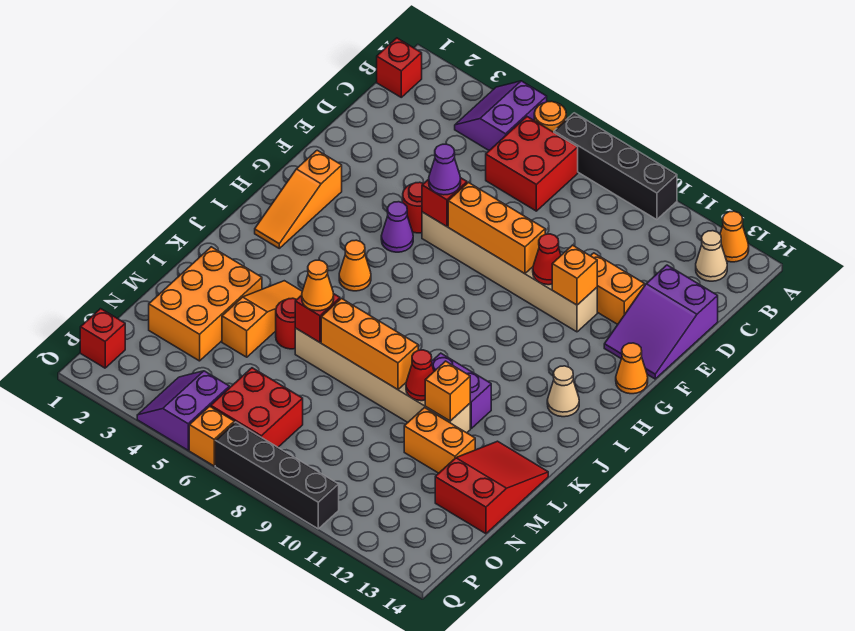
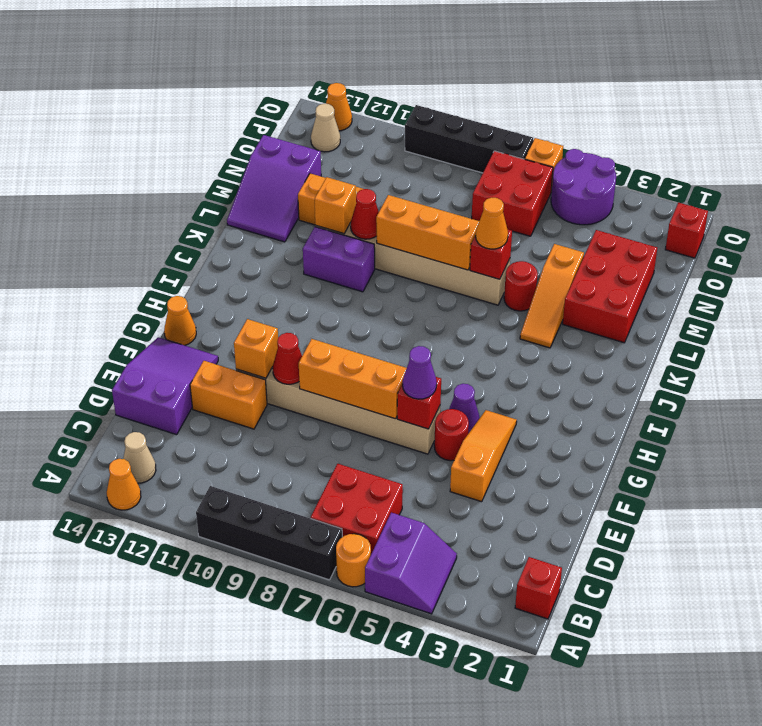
orange 1x3 slope [255,150,342,248] -> orange 1x3 slope moved to [450,410,517,502]
orange 1x1 cone [339,240,371,291] -> orange 1x1 cone moved to [326,83,352,131]
tan 1x1 cone [547,366,579,417] -> tan 1x1 cone moved to [311,104,340,152]
orange 2x3 brick [149,247,262,361] -> red 2x3 brick [563,230,657,343]
red 2x3 slope [435,441,548,534] -> purple 2x3 slope [227,135,321,242]
purple 2x2 slope [137,371,229,450] -> purple 2x2 round brick [551,149,616,225]

